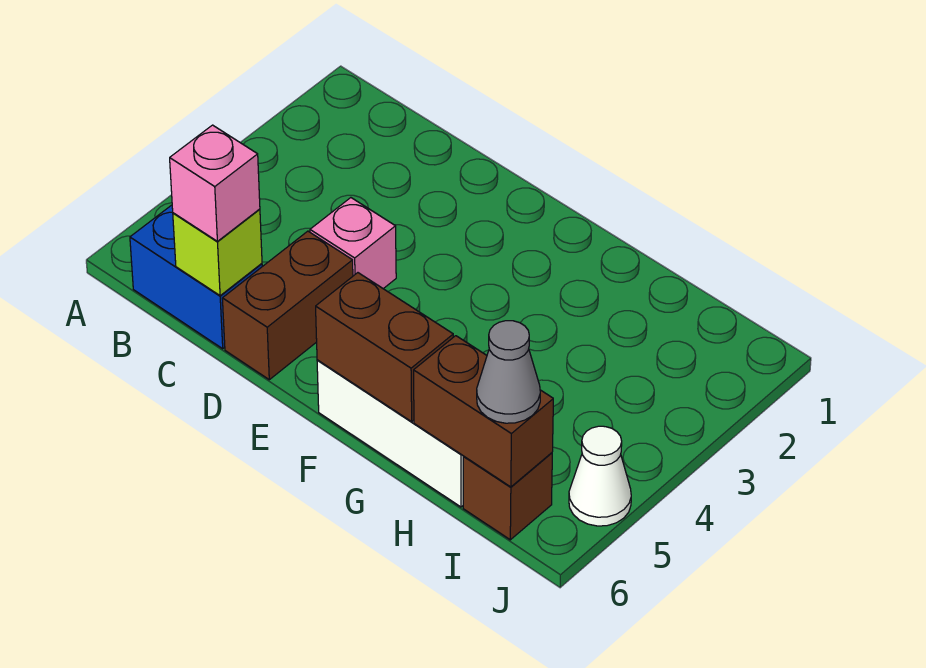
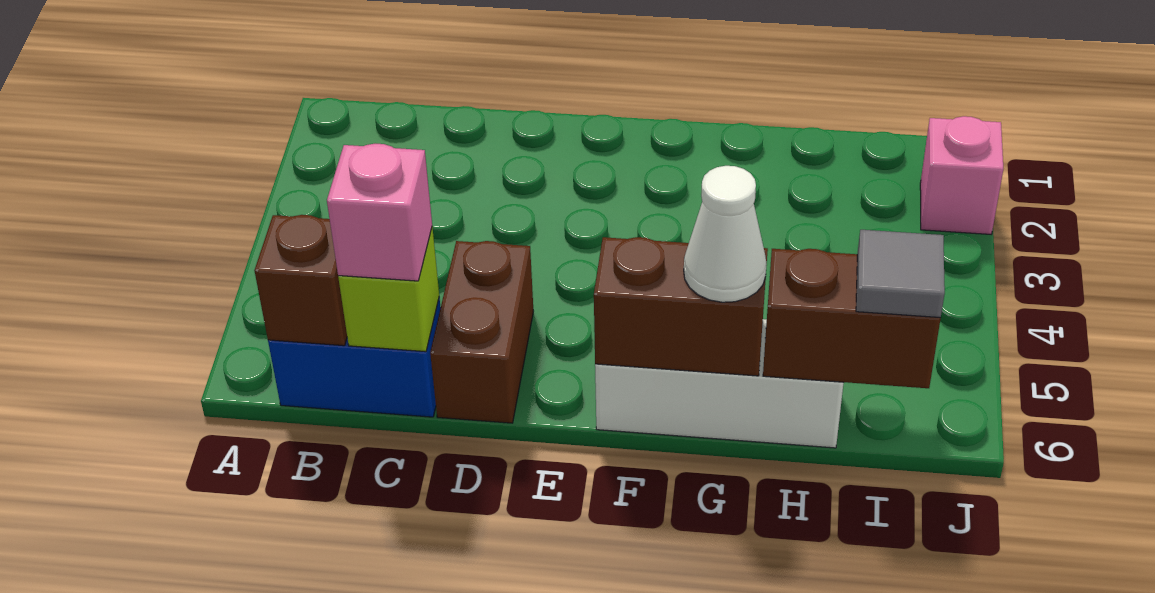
pink 1x1 brick [310,198,396,289] -> pink 1x1 brick moved to [920,116,1003,234]
brown 1x1 brick [463,453,552,540] -> brown 1x1 brick moved to [254,215,347,346]
grey 1x1 cone [477,321,540,423] -> grey 1x1 tile [856,230,945,318]
white 1x1 cone [569,426,631,526] -> white 1x1 cone moved to [684,166,767,302]

